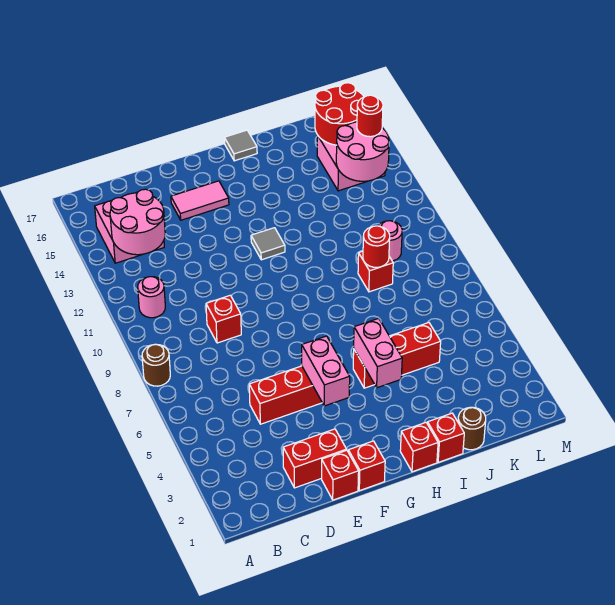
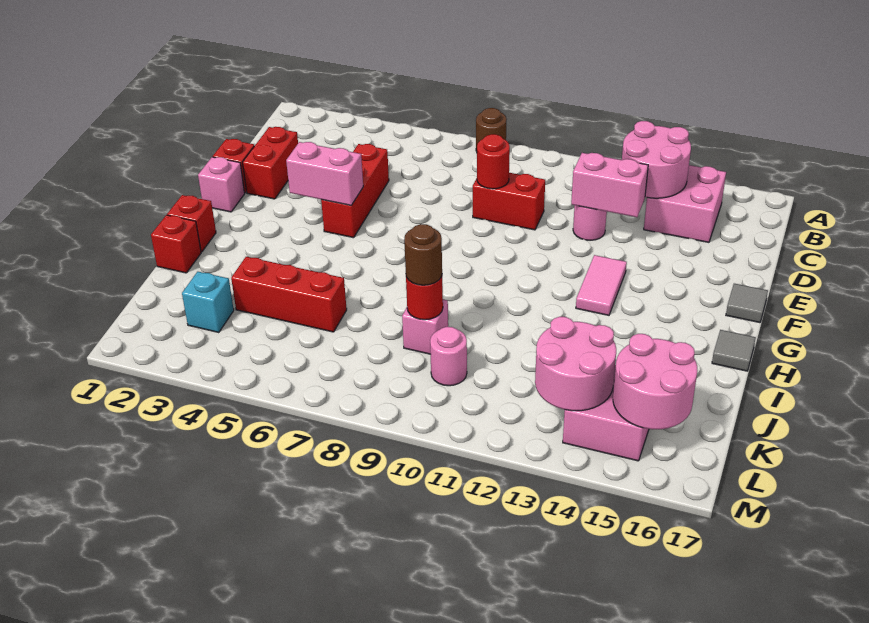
pink 1x1 round brick [138,277,165,318] -> pink 1x1 round brick moved to [573,205,607,240]
red 1x1 brick [206,295,241,343] -> red 1x2 brick [473,173,545,230]
pink 1x2 tile [171,181,229,220] -> pink 1x2 tile moved to [576,255,627,315]
red 1x1 brick [348,441,385,491] -> pink 1x1 brick [198,157,245,212]
grey 1x1 tile [251,228,285,260] -> grey 1x1 tile moved to [726,284,768,323]
pink 1x2 brick [354,318,402,388] -> pink 1x2 brick moved to [571,153,648,217]
red 1x3 brick [353,323,441,388] -> red 1x3 brick turned to [231,257,347,332]
brown 1x1 round brick [458,407,486,450] -> brown 1x1 round brick moved to [404,224,442,285]
red 1x1 brick [358,251,393,292] -> pink 1x1 brick [402,299,448,354]
none -> cyan 1x1 brick [182,272,234,333]
red 2x2 round brick [315,83,364,145] -> pink 2x2 round brick [613,334,697,429]
red 1x1 round brick [357,95,383,137] -> red 1x1 round brick moved to [477,134,510,189]

